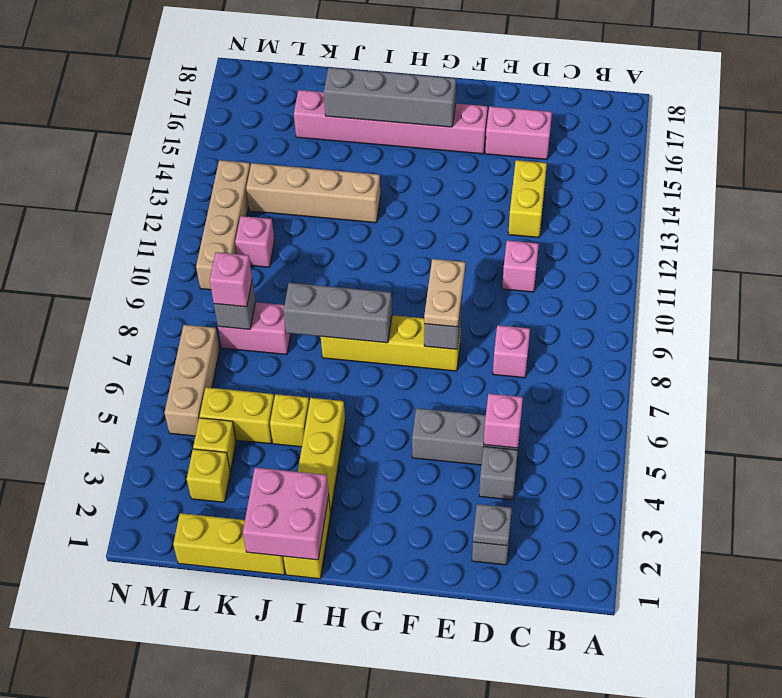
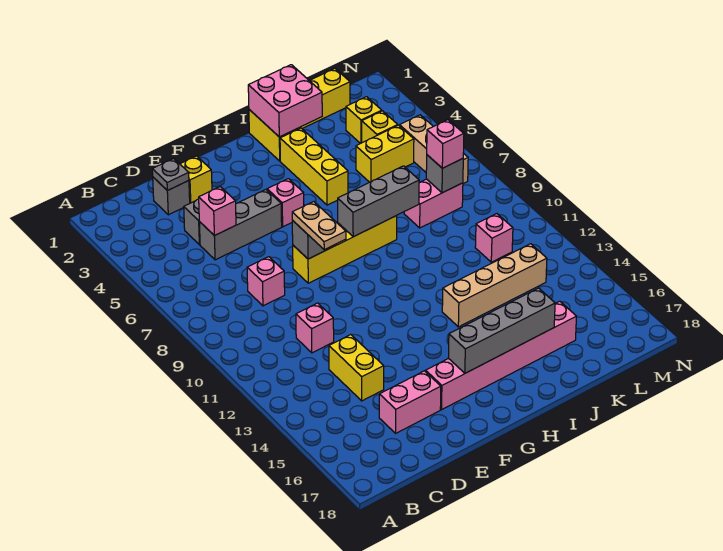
none -> pink 1x1 brick [267,179,304,227]
yellow 1x1 brick [270,394,309,447] -> yellow 1x1 brick moved to [180,156,212,203]
tan 1x4 brick [196,160,250,290] -> none

